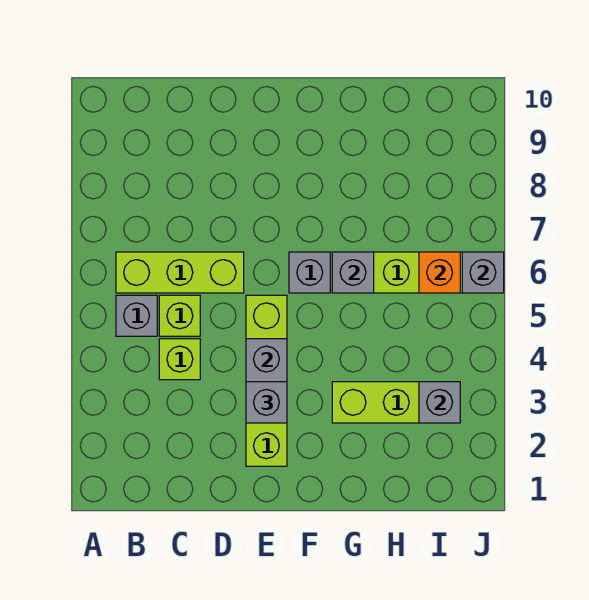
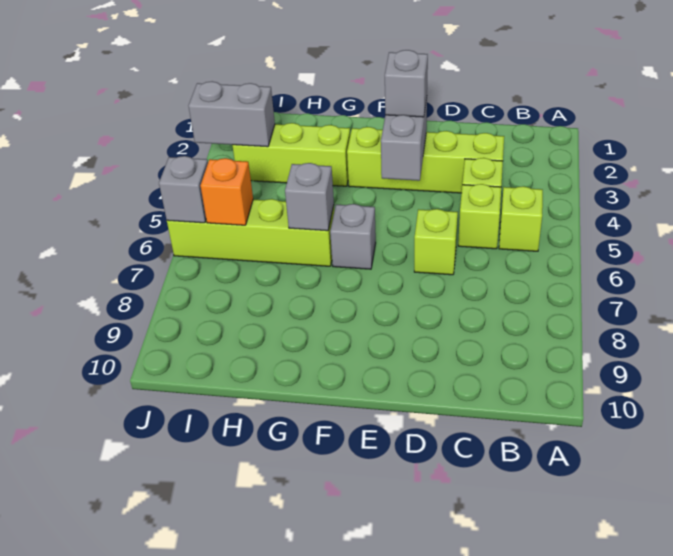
grey 1x1 brick [116,295,157,336] -> lime 1x1 brick [499,186,543,251]
lime 1x3 brick [116,252,244,293] -> lime 1x1 brick [414,209,458,275]
lime 1x4 brick [246,295,287,466] -> lime 1x4 brick turned to [347,127,504,193]
grey 1x1 brick [419,382,460,423] -> grey 1x2 brick [189,81,275,147]

